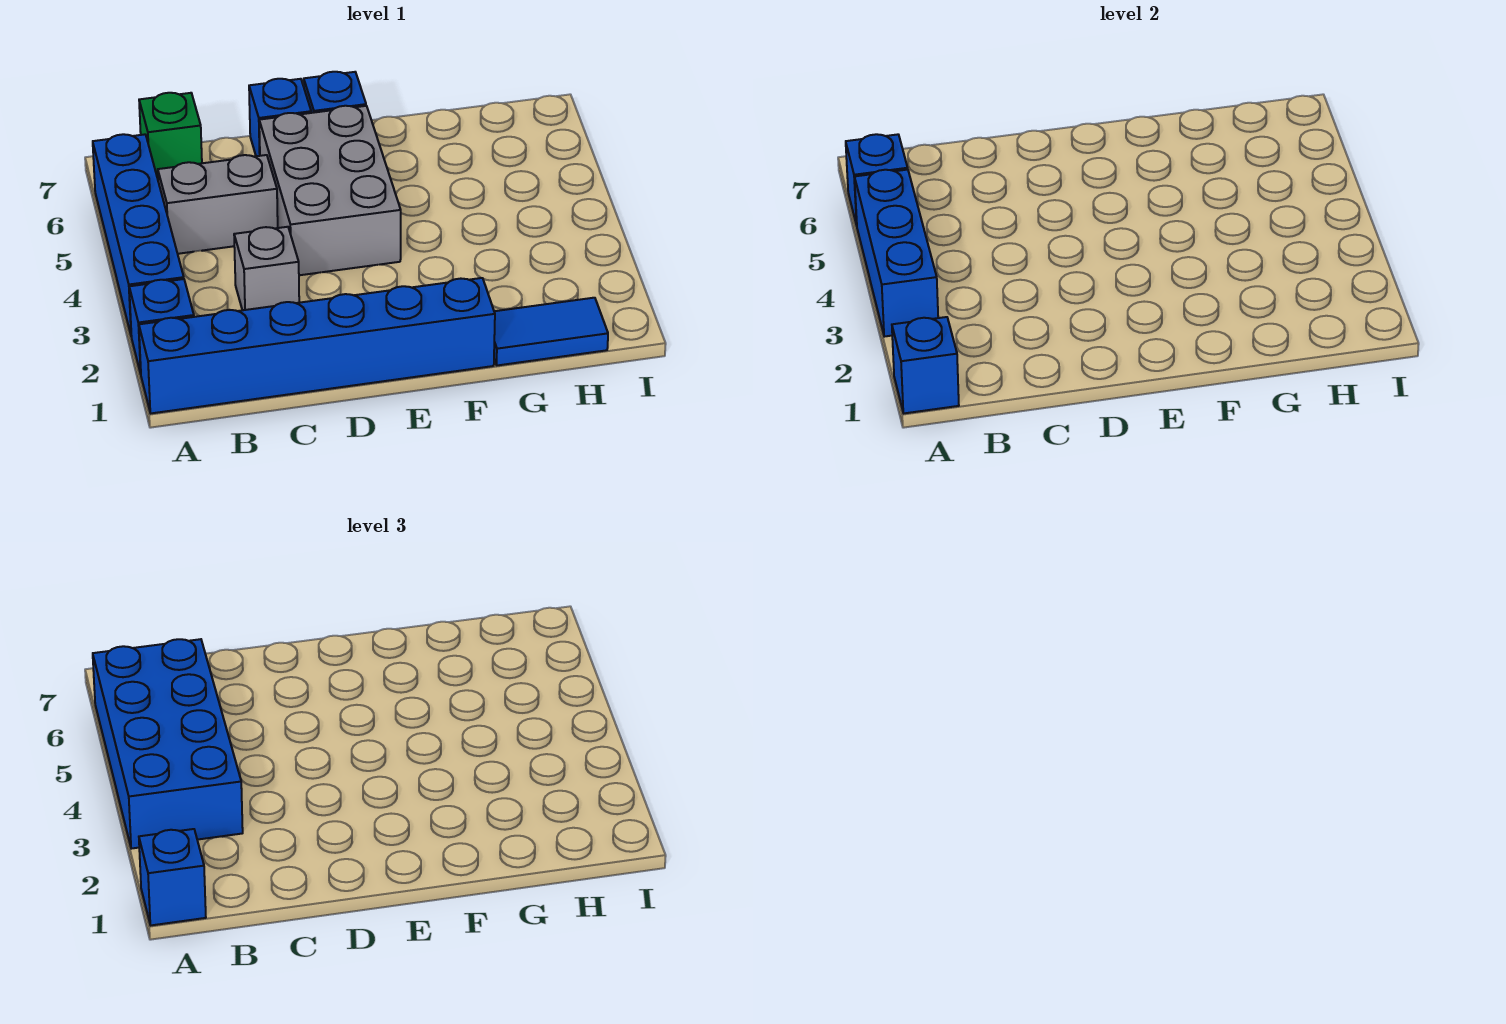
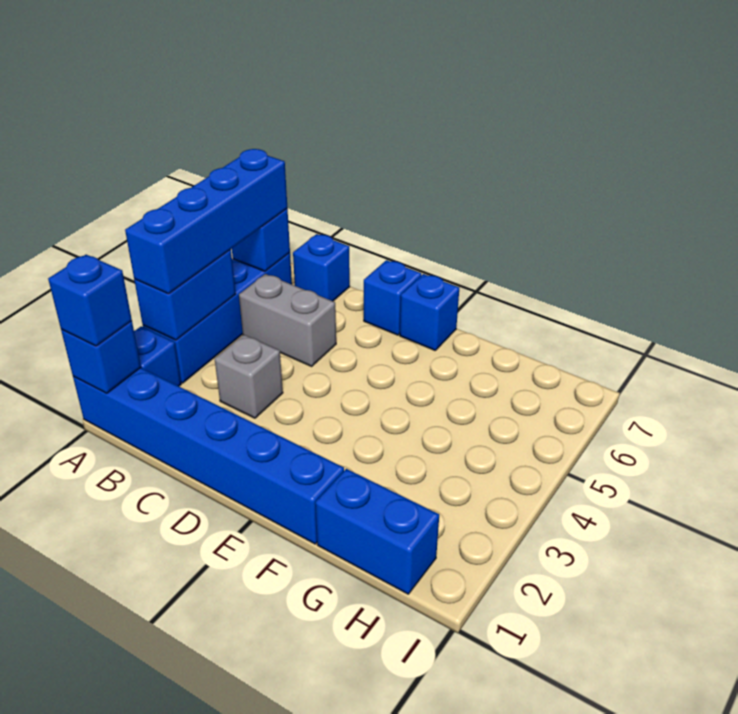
blue 1x3 brick [855,170,938,337] -> blue 1x2 brick [134,249,236,340]
blue 2x4 brick [93,639,243,849] -> blue 1x4 brick [125,149,287,294]
green 1x1 brick [139,93,202,179] -> blue 1x1 brick [293,234,350,301]
grey 2x3 brick [259,106,401,275] -> none
blue 1x2 tile [494,298,608,365] -> blue 1x2 brick [315,469,439,594]

